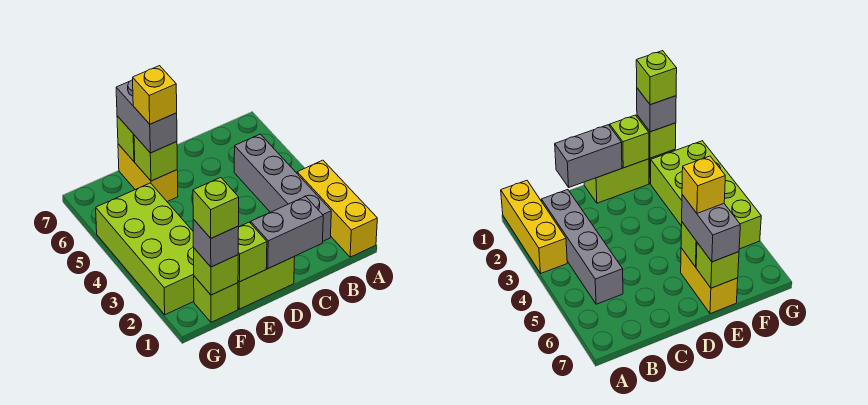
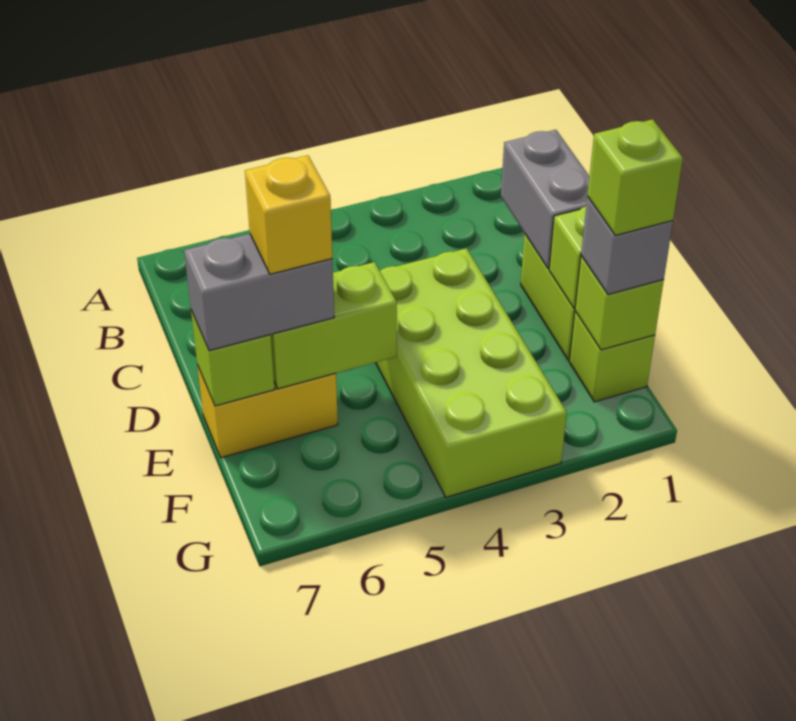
yellow 1x3 brick [297,160,377,257] -> none
grey 1x4 brick [234,134,331,241] -> none
lime 1x1 brick [134,135,177,181] -> lime 1x2 brick [271,262,397,389]
lime 2x4 brick [96,183,194,315] -> lime 2x4 brick turned to [376,248,567,497]

